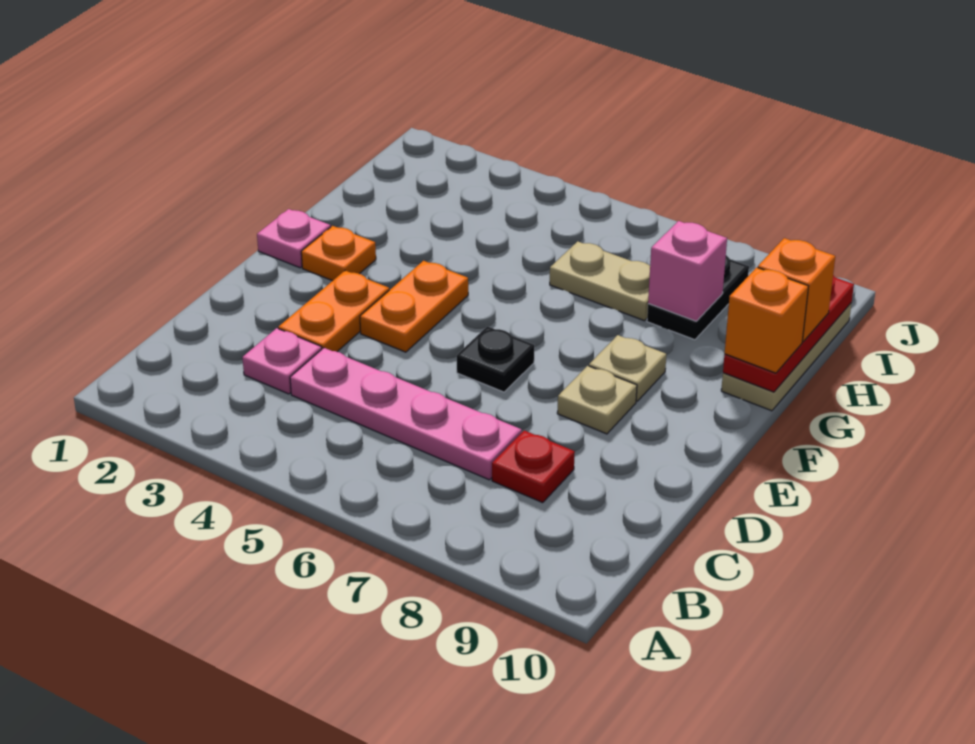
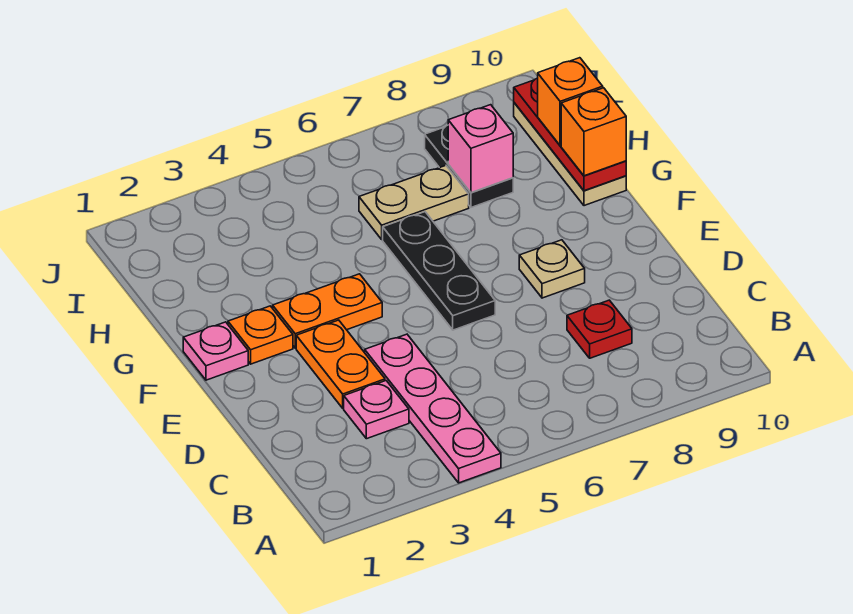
pink 1x4 plate [290,348,522,480] -> pink 1x4 plate turned to [365,334,501,483]
orange 1x2 plate [360,261,468,352] -> orange 1x2 plate turned to [273,274,382,348]
black 1x1 plate [457,326,534,392] -> black 1x3 plate [383,212,495,330]
tan 1x1 plate [589,335,666,401] -> none

